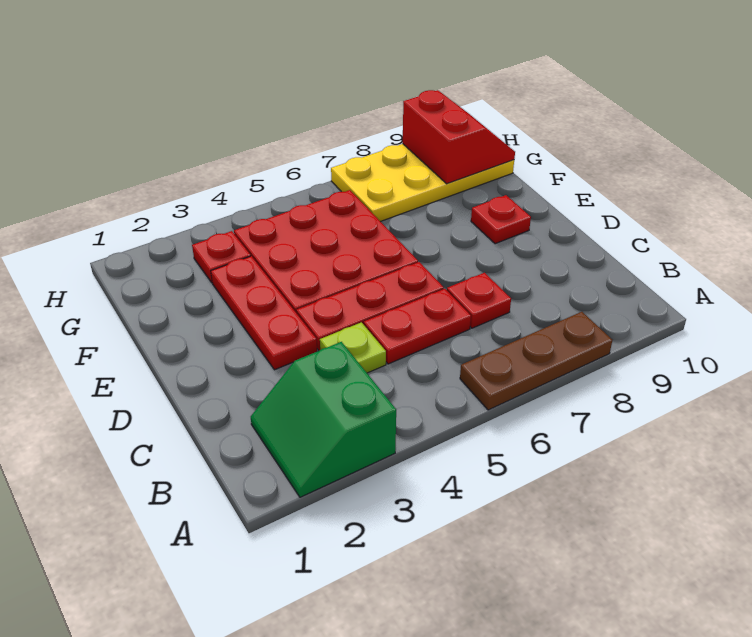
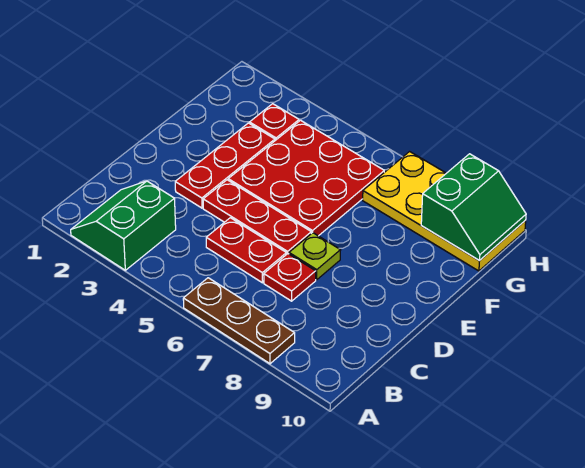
lime 1x1 plate [320,322,386,373] -> lime 1x1 plate moved to [289,233,341,280]
red 1x1 plate [471,195,531,244] -> none
red 2x2 slope [403,90,515,184] -> green 2x2 slope [421,154,526,261]

